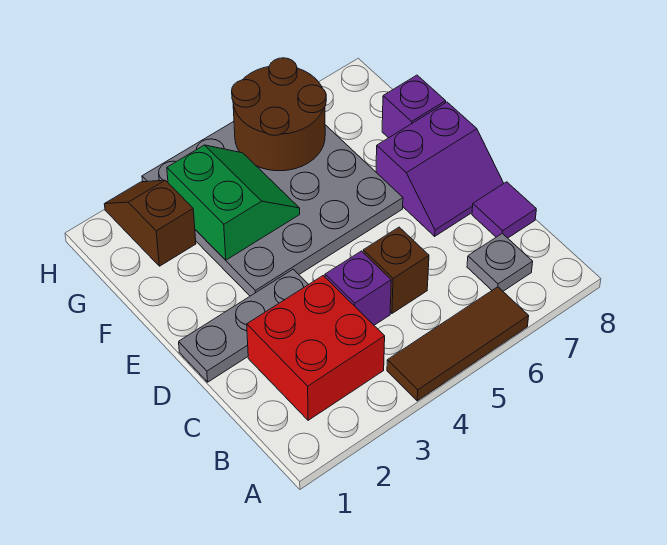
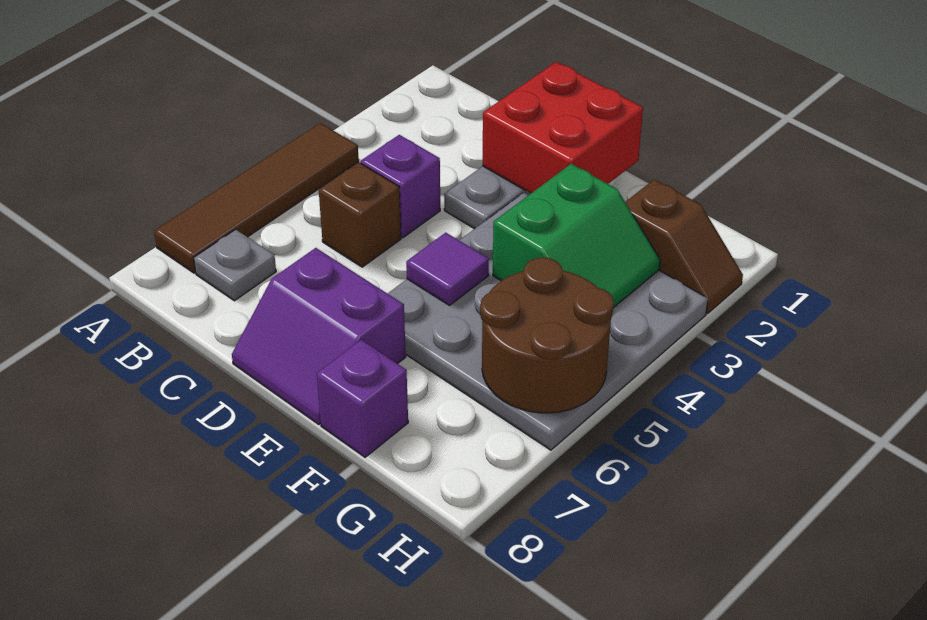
brown 1x3 tile [387,287,529,401] -> brown 1x4 tile [154,123,359,273]
red 2x2 brick [247,276,385,420] -> red 2x2 brick moved to [482,62,643,193]
purple 1x1 tile [472,182,536,238] -> purple 1x1 tile moved to [406,233,489,305]
purple 2x2 slope [376,102,504,236] -> purple 2x2 slope turned to [232,248,406,424]
green 2x2 slope [167,145,300,260] -> green 2x2 slope turned to [493,164,660,308]

